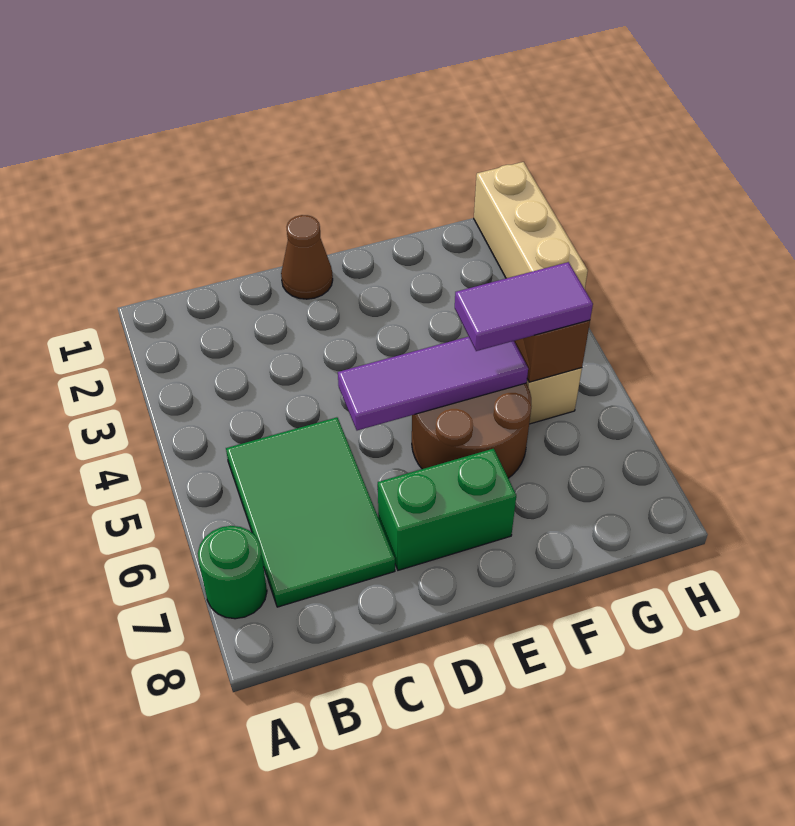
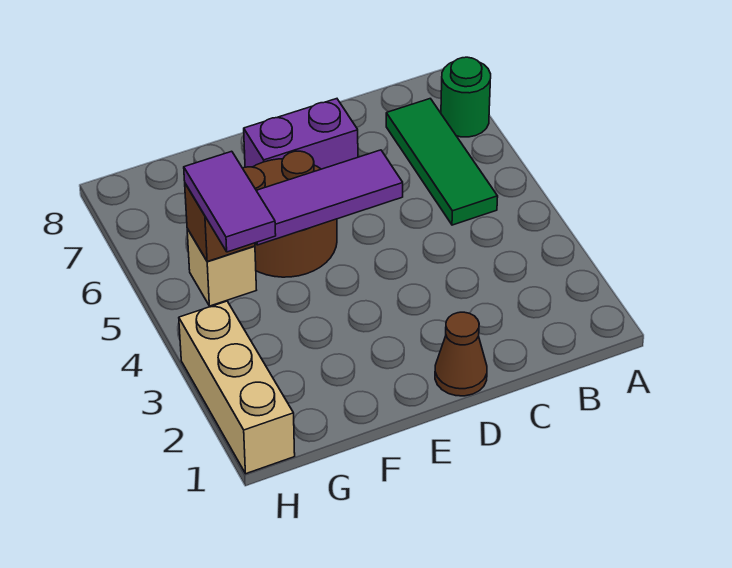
green 2x3 tile [226,417,395,607] -> green 1x3 tile [386,99,498,225]
green 1x2 brick [378,449,516,570] -> purple 1x2 brick [244,99,358,169]
purple 1x2 tile [455,262,593,351] -> purple 1x2 tile turned to [184,151,276,252]

